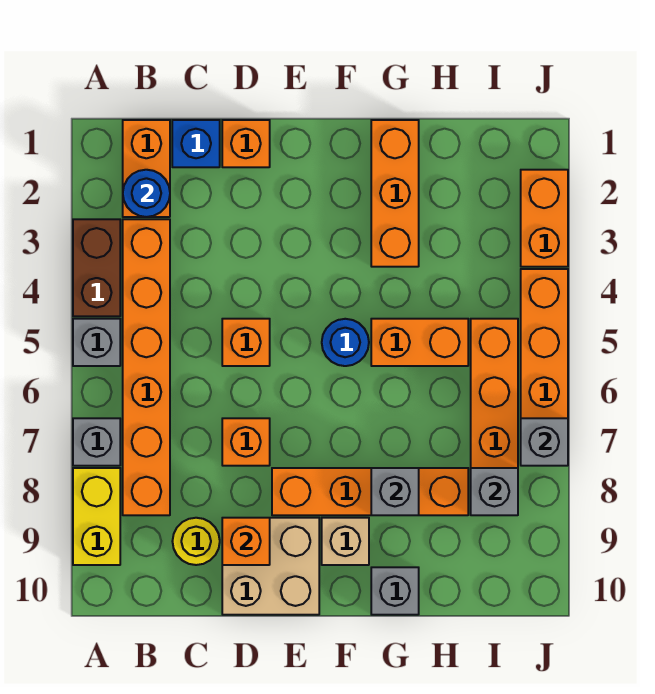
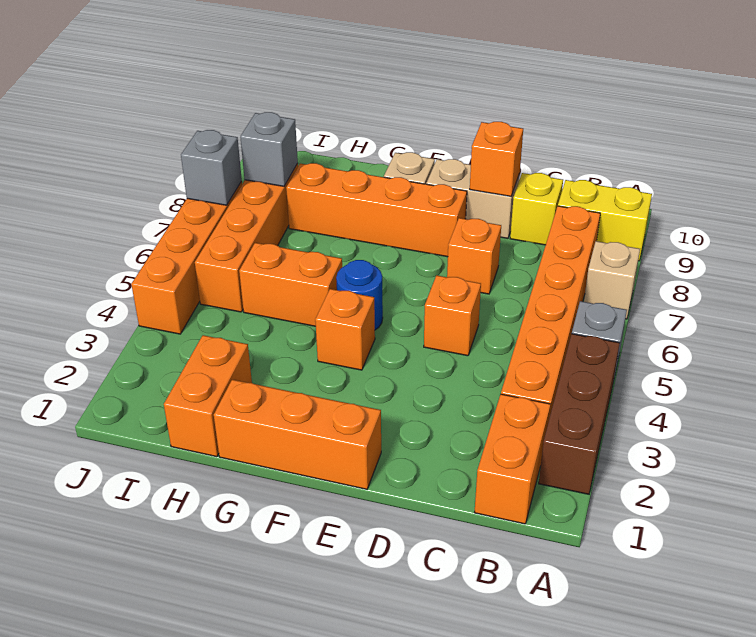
brown 1x2 brick [73,219,120,316] -> brown 1x3 brick [539,334,620,494]
grey 1x1 brick [73,418,120,466] -> tan 1x1 brick [584,241,640,319]
yellow 1x2 brick [73,468,120,565] -> yellow 1x2 brick turned to [558,180,652,261]
blue 1x1 round brick [123,170,170,217] -> none
blue 1x1 brick [172,120,220,167] -> none
yellow 1x1 round brick [172,518,220,565] -> yellow 1x1 brick [510,173,563,245]
orange 1x1 brick [222,120,270,167] -> orange 1x1 brick moved to [315,289,375,370]
tan 2x2 brick [222,518,319,615] -> tan 1x2 brick [426,159,520,238]
orange 1x3 brick [371,120,419,267] -> orange 1x3 brick turned to [214,380,381,489]
grey 1x1 brick [371,468,419,515] -> none
grey 1x1 brick [371,567,419,615] -> none
orange 1x2 brick [521,170,568,267] -> orange 1x2 brick moved to [164,335,252,457]

